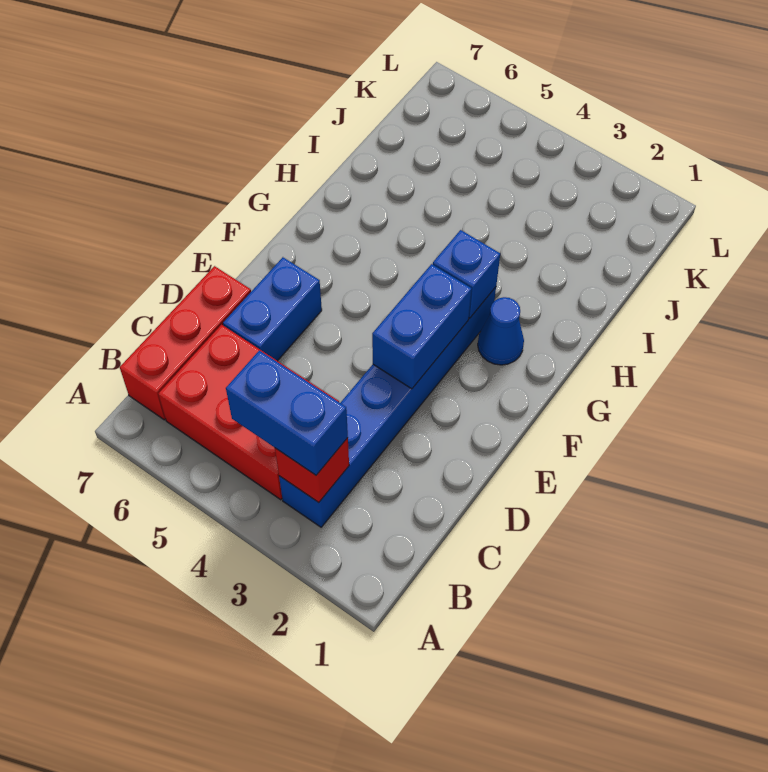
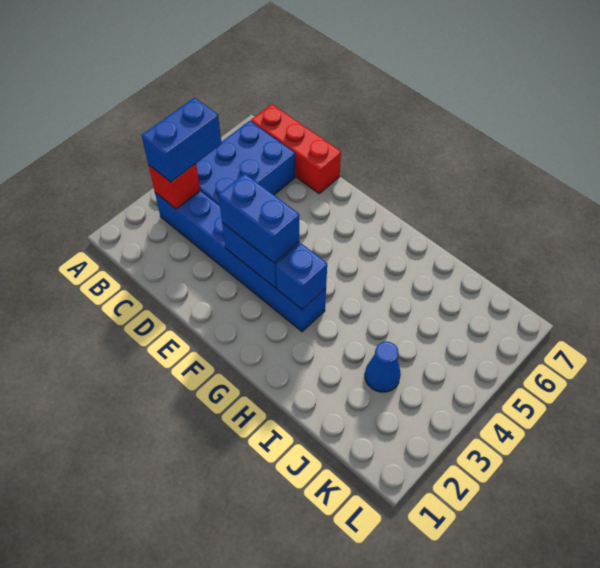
red 2x3 brick [158,325,339,500] -> blue 2x3 brick [196,121,295,206]
blue 1x2 brick [223,257,322,361] -> blue 1x2 brick moved to [218,174,299,263]
blue 1x1 cone [478,297,524,365] -> blue 1x1 cone moved to [365,342,401,392]

